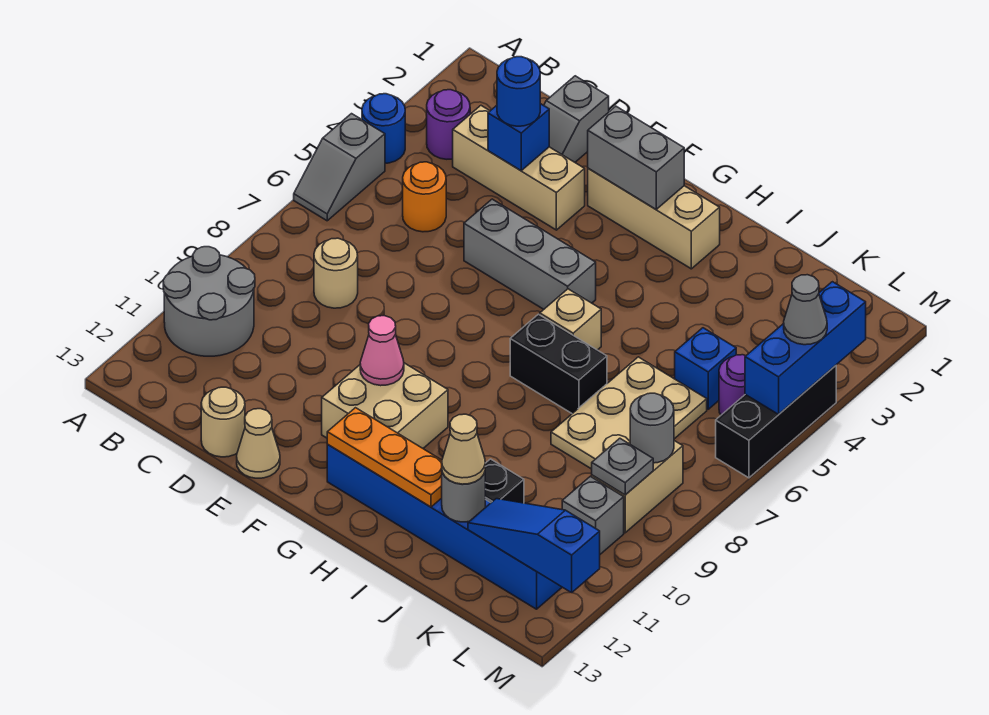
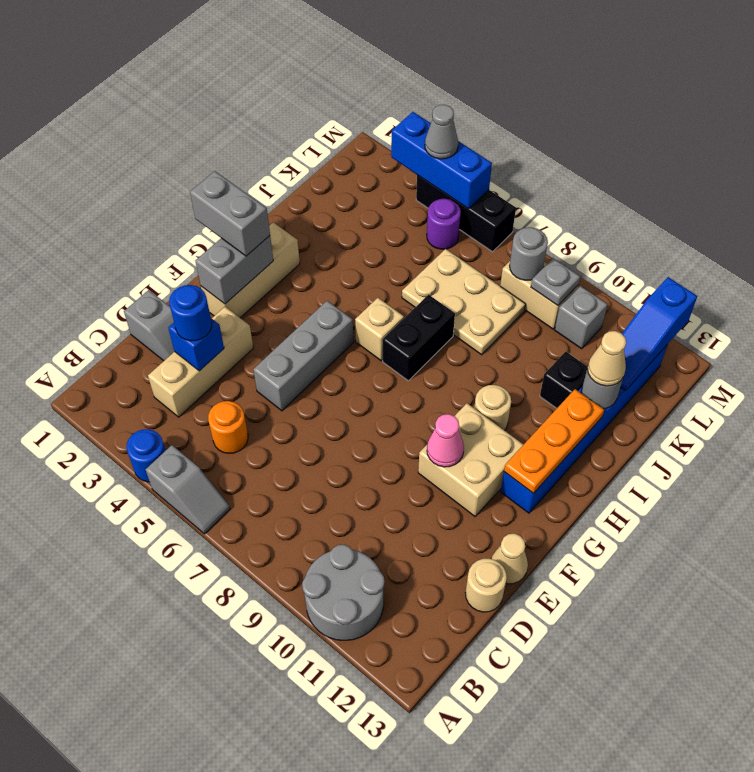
purple 1x1 round brick [427,90,470,159] -> none
tan 1x1 round brick [314,238,358,308] -> tan 1x1 round brick moved to [474,385,511,431]
none -> grey 1x2 brick [190,171,270,256]
blue 1x1 brick [675,328,736,409] -> none

